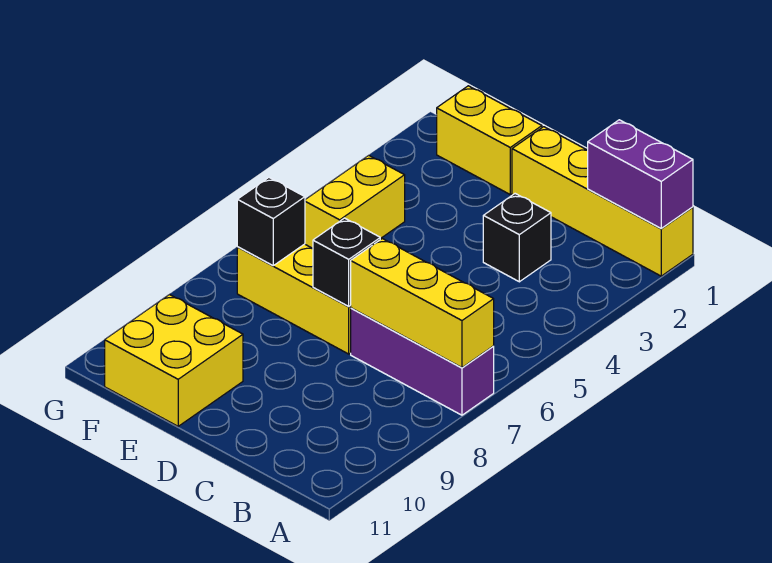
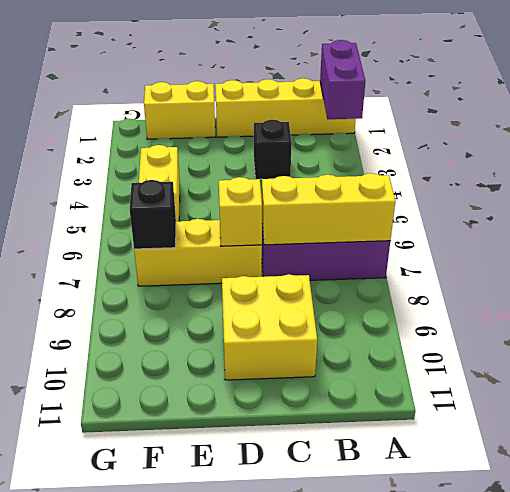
purple 1x2 brick [588,120,693,228] -> purple 1x2 brick turned to [320,40,365,119]
black 1x1 brick [313,218,380,306] -> yellow 1x1 brick [219,177,262,246]
yellow 2x2 brick [105,295,243,426] -> yellow 2x2 brick moved to [222,274,317,380]

